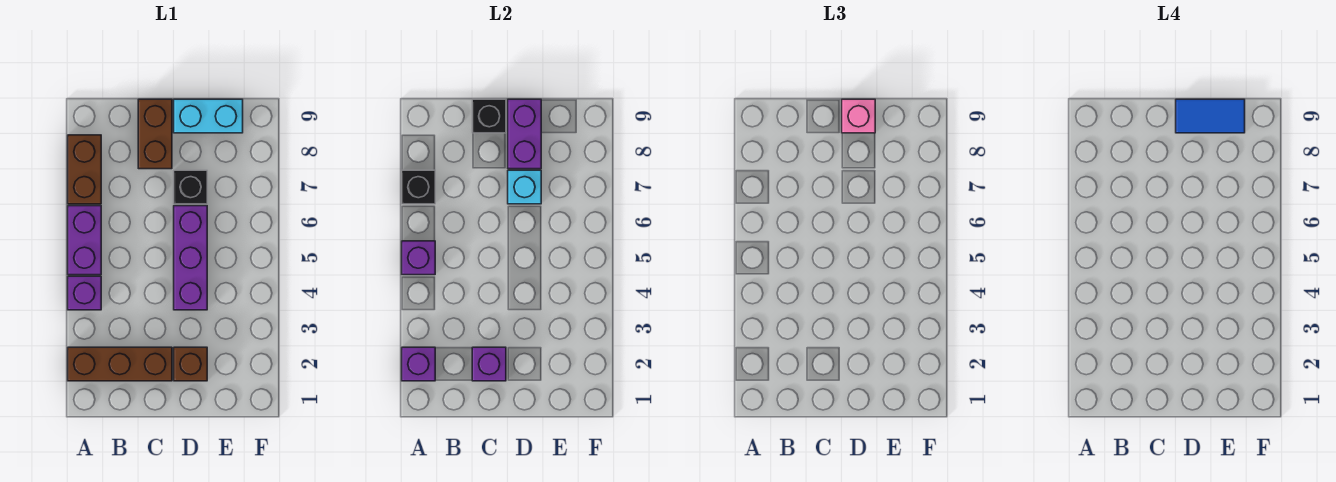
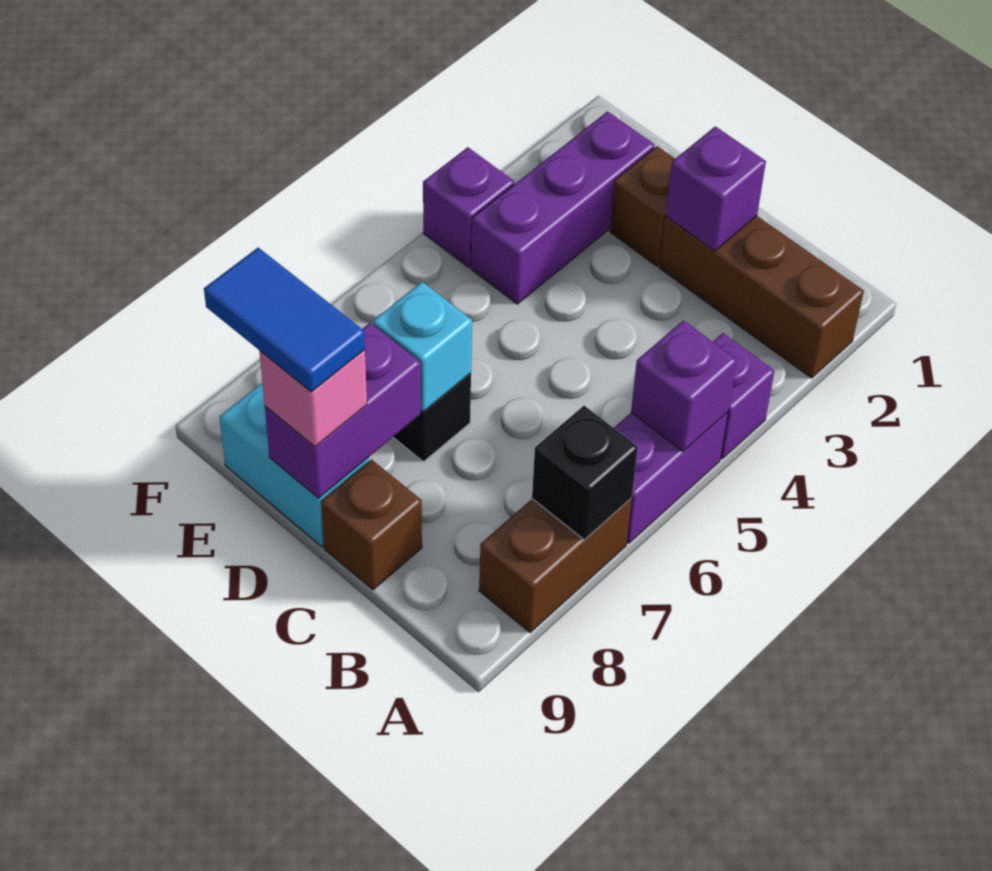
purple 1x1 brick [402,347,435,381] -> purple 1x1 brick moved to [423,147,514,267]
brown 1x2 brick [138,99,172,169] -> brown 1x1 brick [321,460,422,590]
black 1x1 brick [472,99,506,133] -> none
purple 1x3 brick [174,206,207,310] -> purple 1x3 brick moved to [471,112,655,304]

